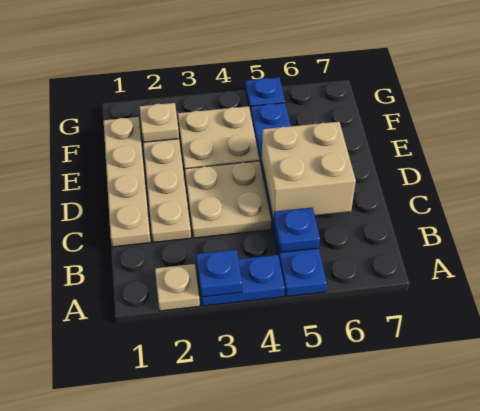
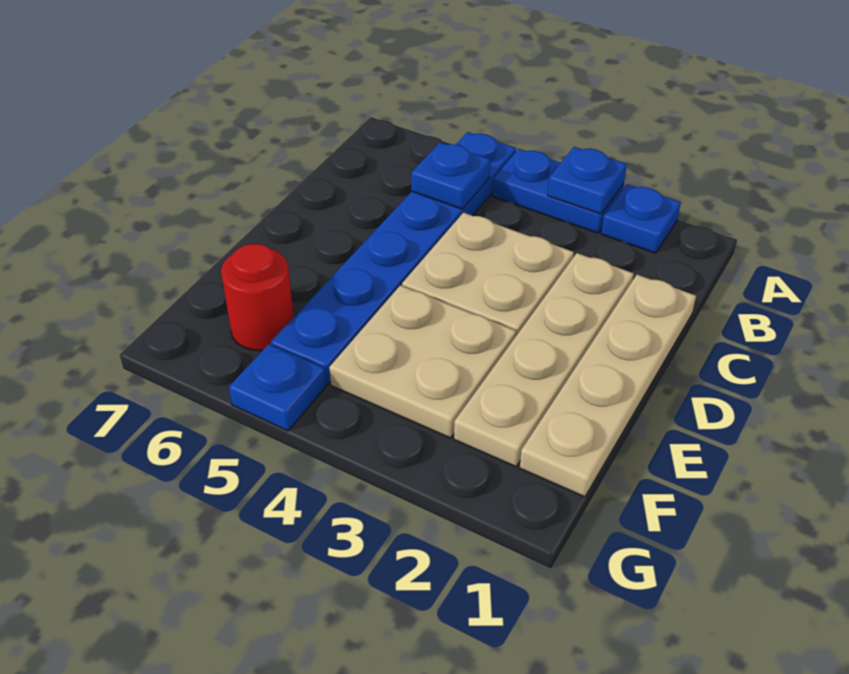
tan 1x1 plate [155,264,200,311] -> blue 1x1 plate [601,184,681,253]
tan 2x2 brick [262,122,356,219] -> none
tan 1x1 plate [140,103,179,142] -> none
none -> red 1x1 round brick [221,244,294,351]

